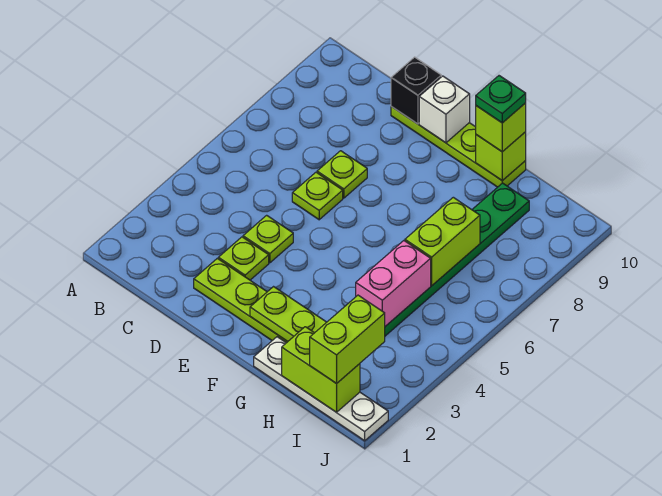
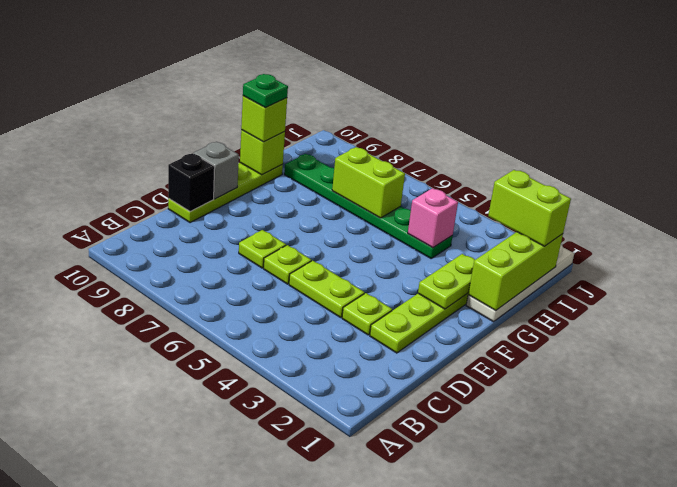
lime 1x1 plate [243,215,293,263] -> lime 1x2 plate [289,261,365,317]
white 1x1 brick [419,76,470,143] -> grey 1x1 brick [194,142,239,199]
lime 1x2 brick [282,327,360,412] -> lime 1x3 brick [468,232,563,311]
pink 1x2 brick [356,241,431,326] -> pink 1x1 brick [408,188,458,248]

